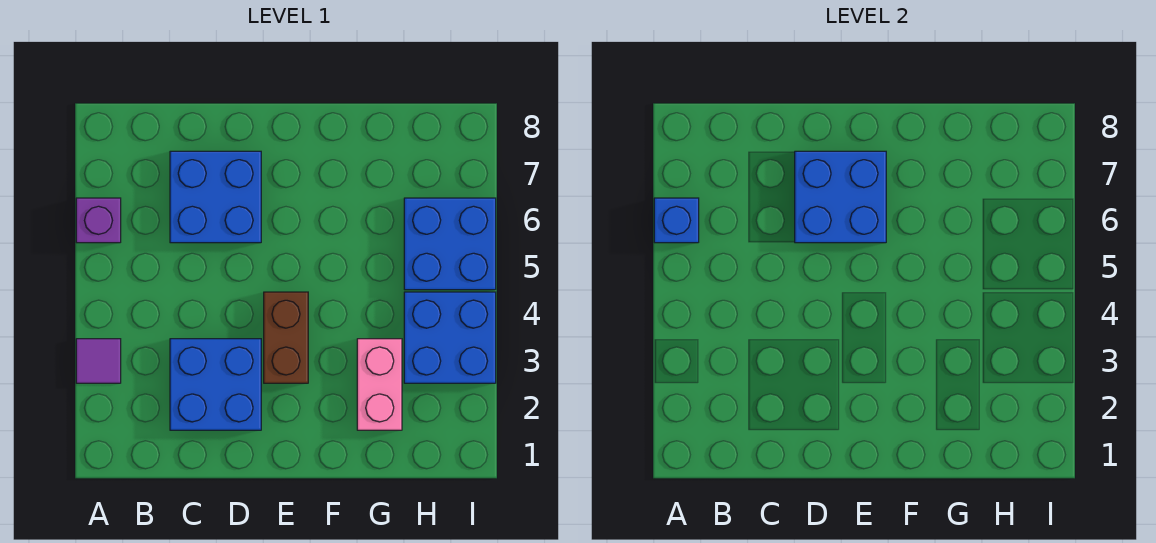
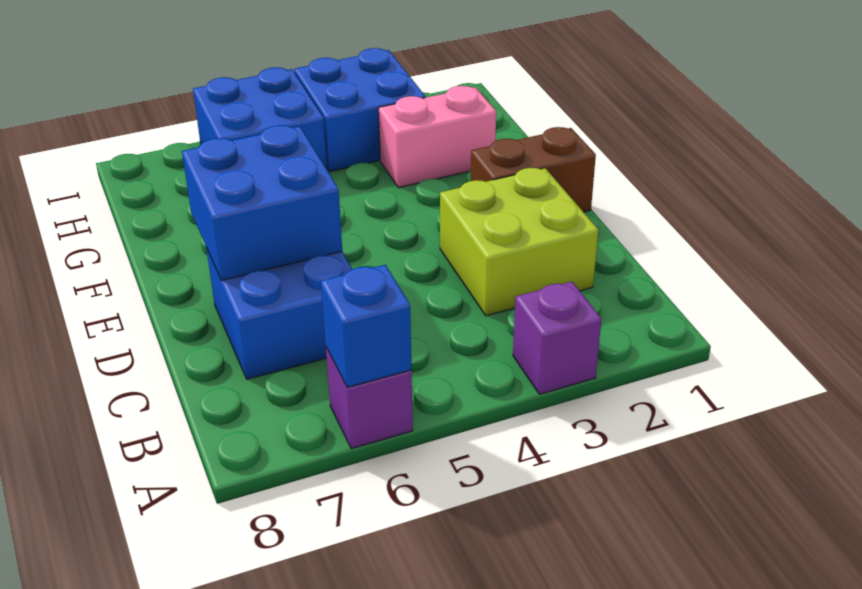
purple 1x1 tile [76,339,121,383] -> purple 1x1 brick [513,282,601,394]
blue 2x2 brick [170,339,261,430] -> lime 2x2 brick [440,168,598,316]
brown 1x2 brick [264,292,308,383] -> brown 1x2 brick moved to [471,127,596,212]

